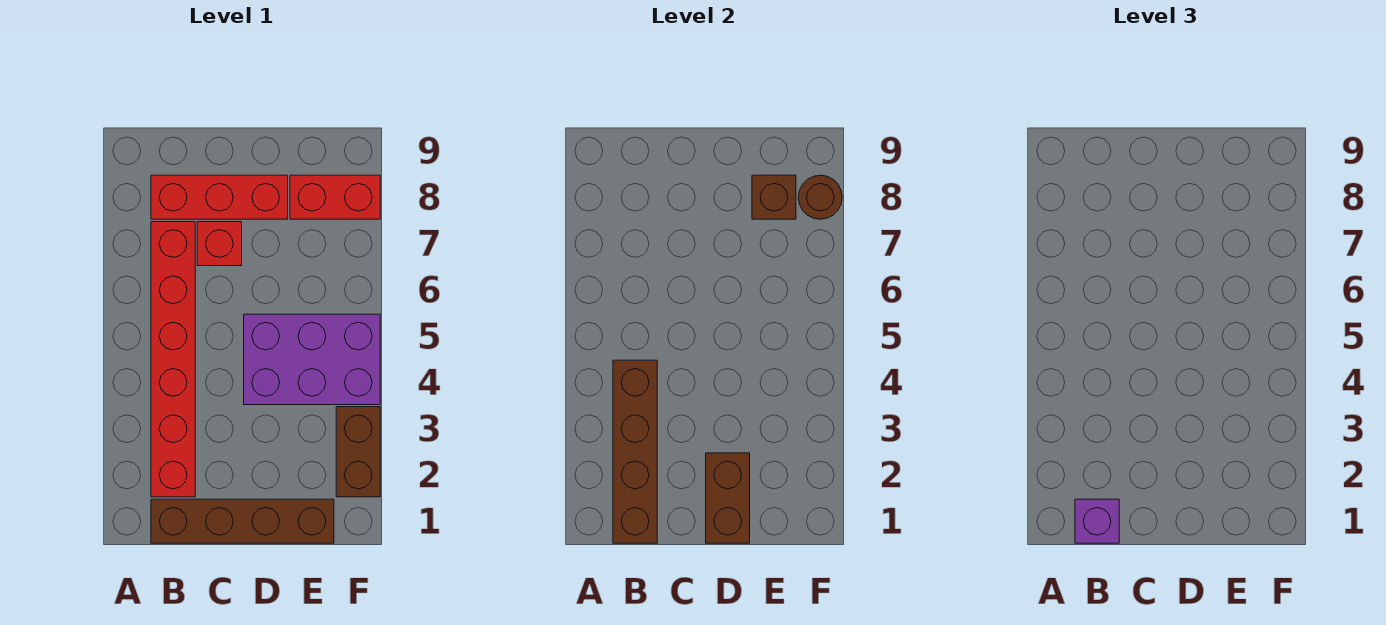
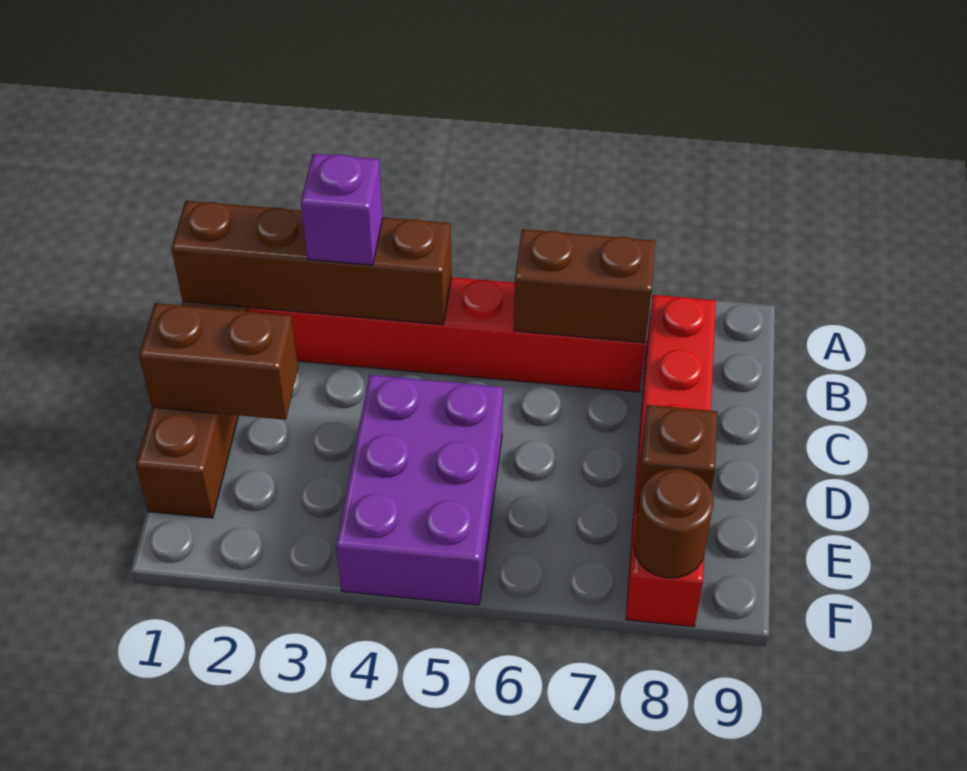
purple 1x1 brick [1075,499,1119,543] -> purple 1x1 brick moved to [301,154,383,265]
red 1x1 brick [197,222,242,266] -> none
brown 1x2 brick [336,407,380,497] -> brown 1x2 brick moved to [514,229,655,343]

